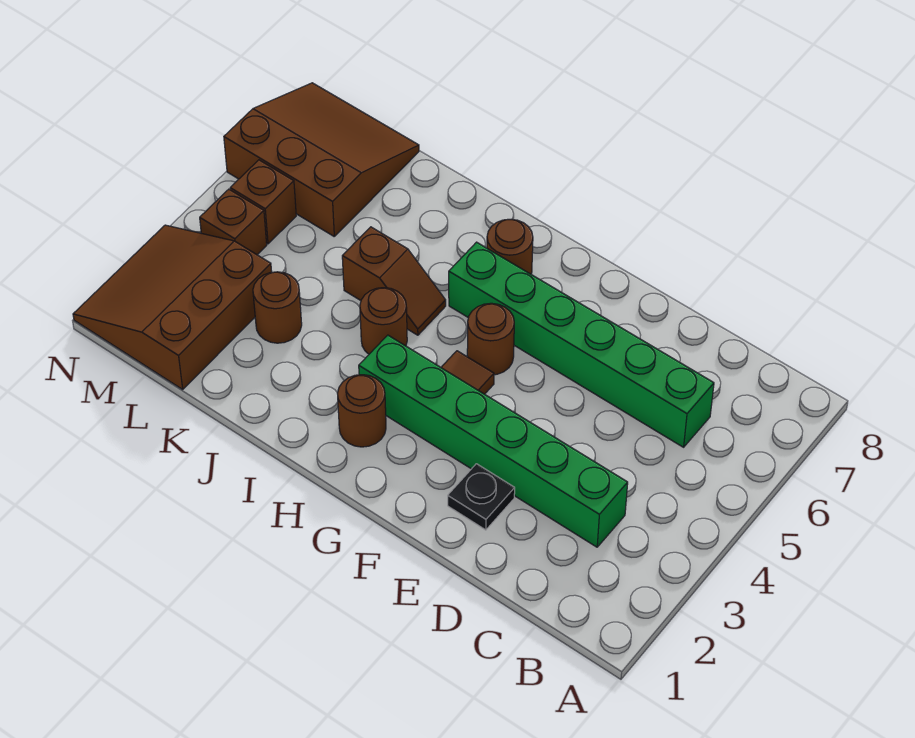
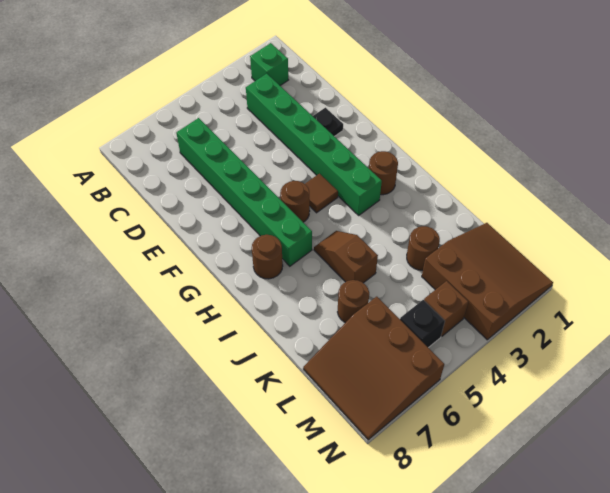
none -> green 1x1 brick [250,43,288,86]
brown 1x1 round brick [360,288,407,354] -> brown 1x1 round brick moved to [338,280,369,323]
brown 3x3 slope [73,225,272,389] -> brown 3x3 slope turned to [422,223,553,340]
brown 1x1 brick [230,160,296,244] -> black 1x1 brick [400,300,445,348]

